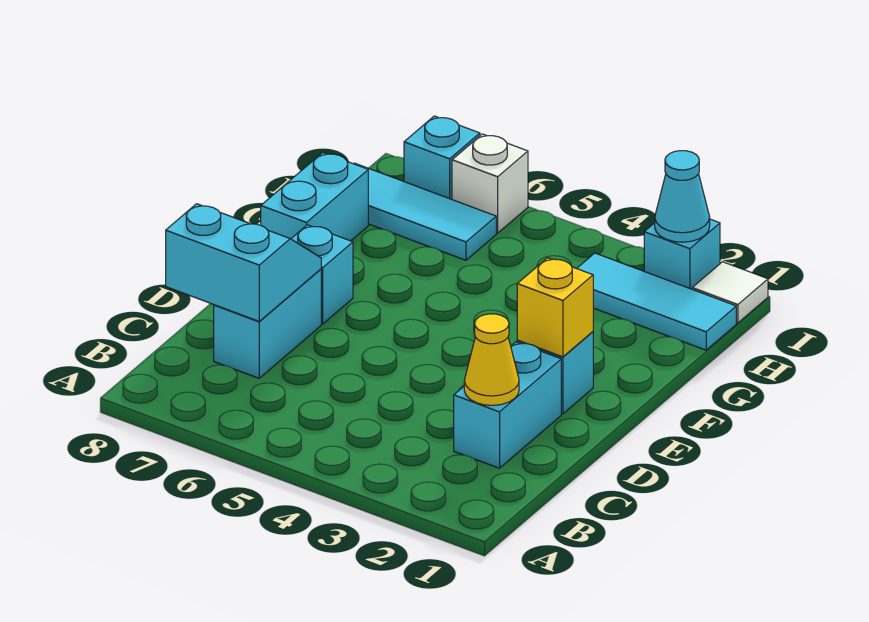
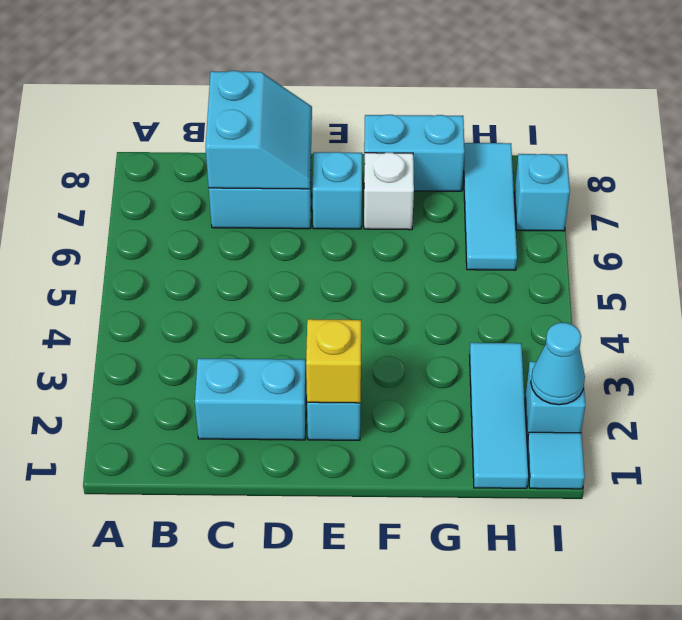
yellow 1x1 cone [464,314,519,405] -> none
white 1x1 tile [692,262,768,323] -> cyan 1x1 tile [527,432,585,489]
white 1x1 brick [452,134,528,233] -> white 1x1 brick moved to [364,153,414,230]

